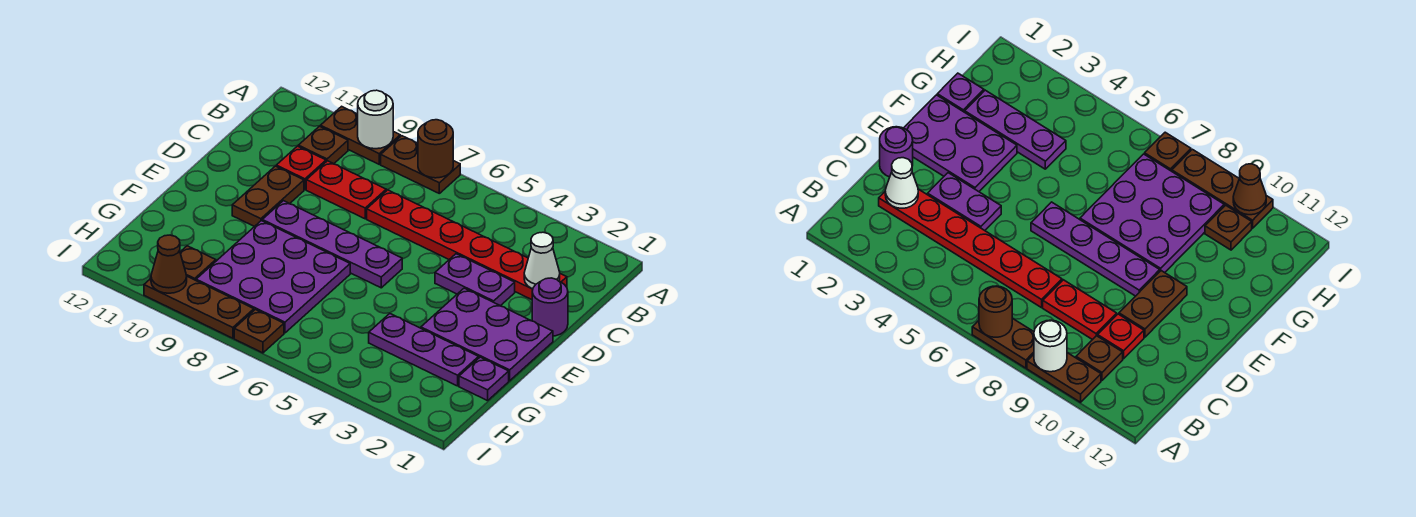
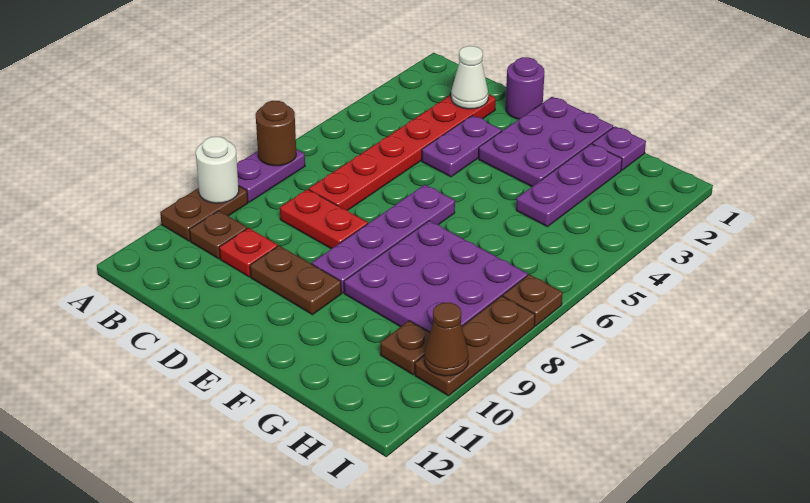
brown 1x2 plate [381,136,460,193] -> purple 1x2 plate [237,149,305,202]
red 1x2 plate [306,161,386,219] -> red 1x2 plate turned to [280,189,368,249]

